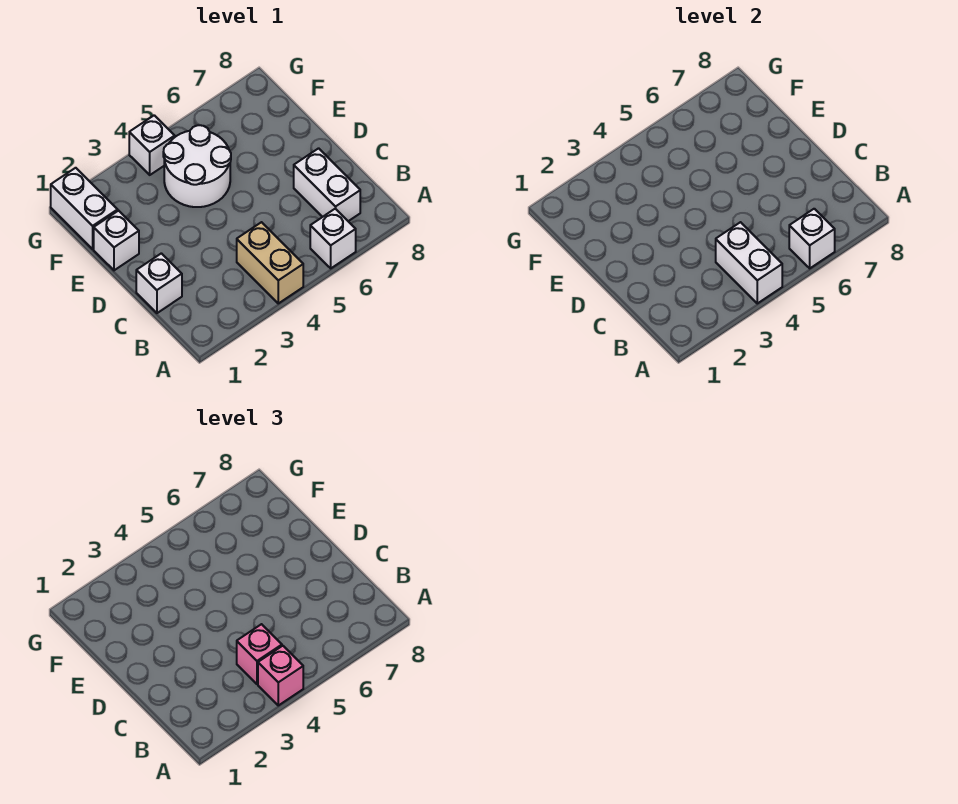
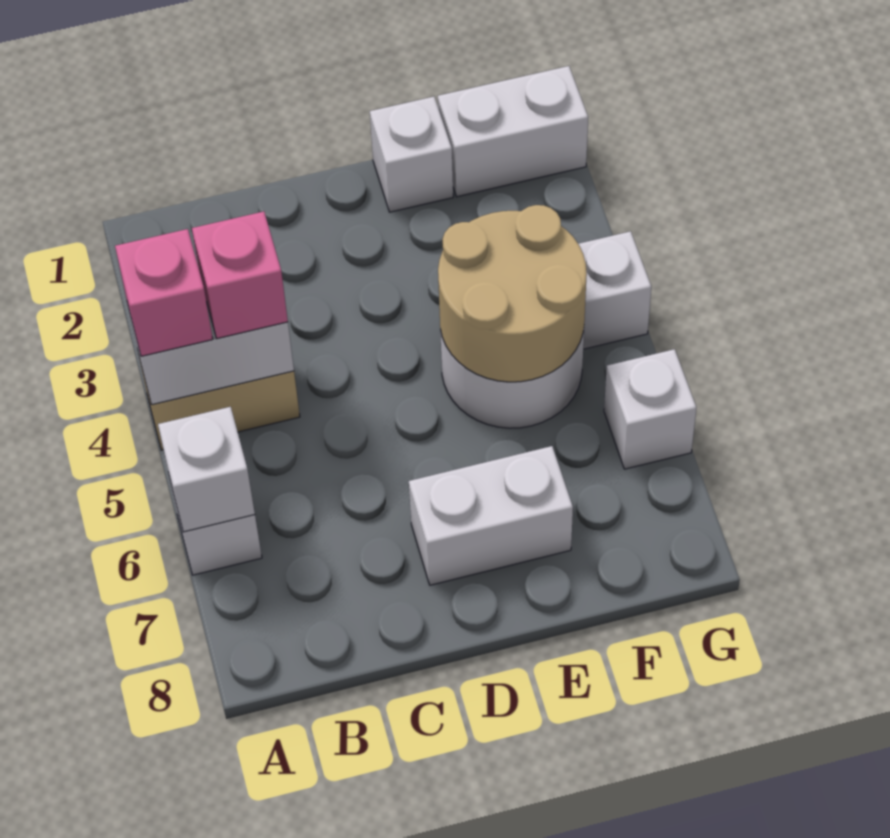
white 1x2 brick [294,148,360,221] -> white 1x2 brick moved to [409,446,573,585]
white 1x1 brick [136,253,182,313] -> white 1x1 brick moved to [604,349,696,469]
none -> tan 2x2 round brick [438,205,587,382]

